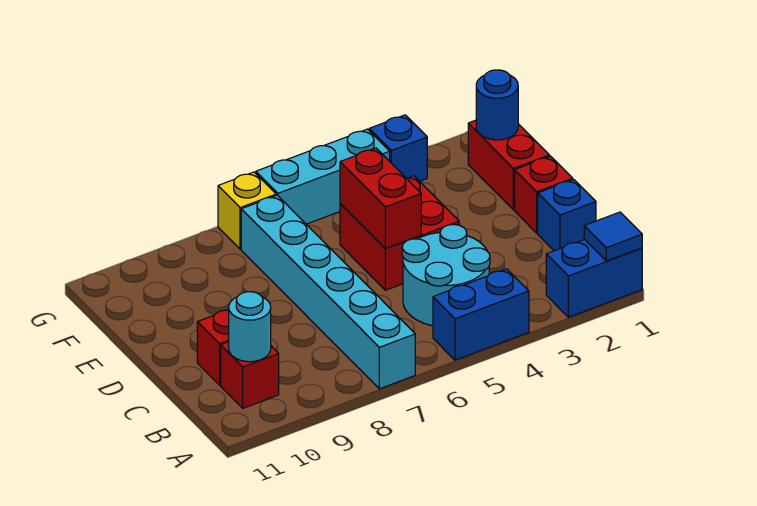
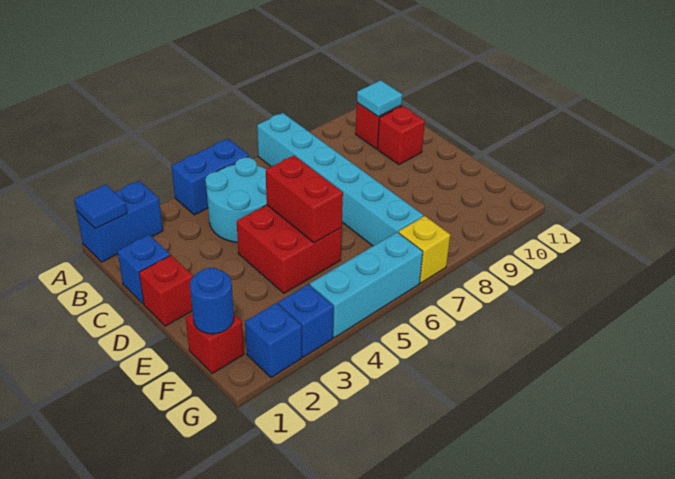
cyan 1x1 round brick [229,292,271,362] -> cyan 1x1 tile [357,80,402,117]
red 1x2 brick [468,120,549,210] -> red 1x1 brick [186,314,244,373]
none -> blue 1x1 brick [245,303,302,378]

